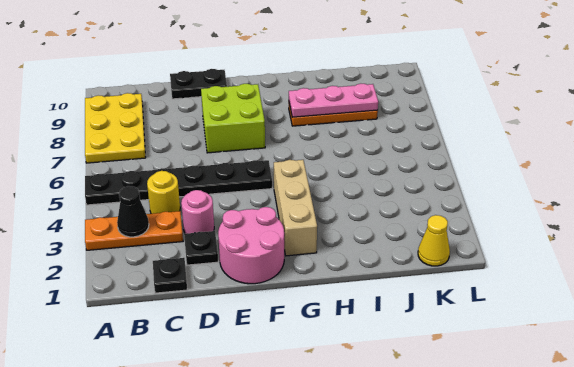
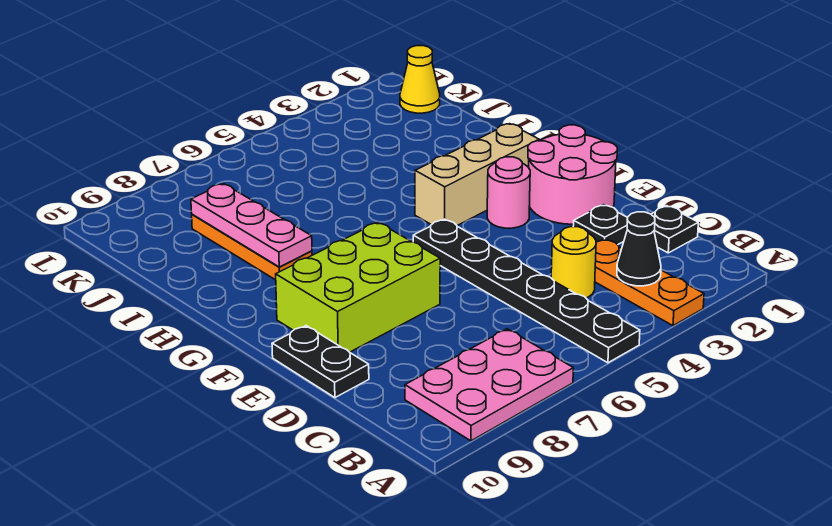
yellow 2x3 plate [85,93,146,163] -> pink 2x3 plate [405,329,573,441]
pink 1x1 round brick [181,190,214,234] -> pink 1x1 round brick moved to [487,157,530,228]
lime 2x2 brick [201,84,265,153] -> lime 2x3 brick [276,222,440,352]

